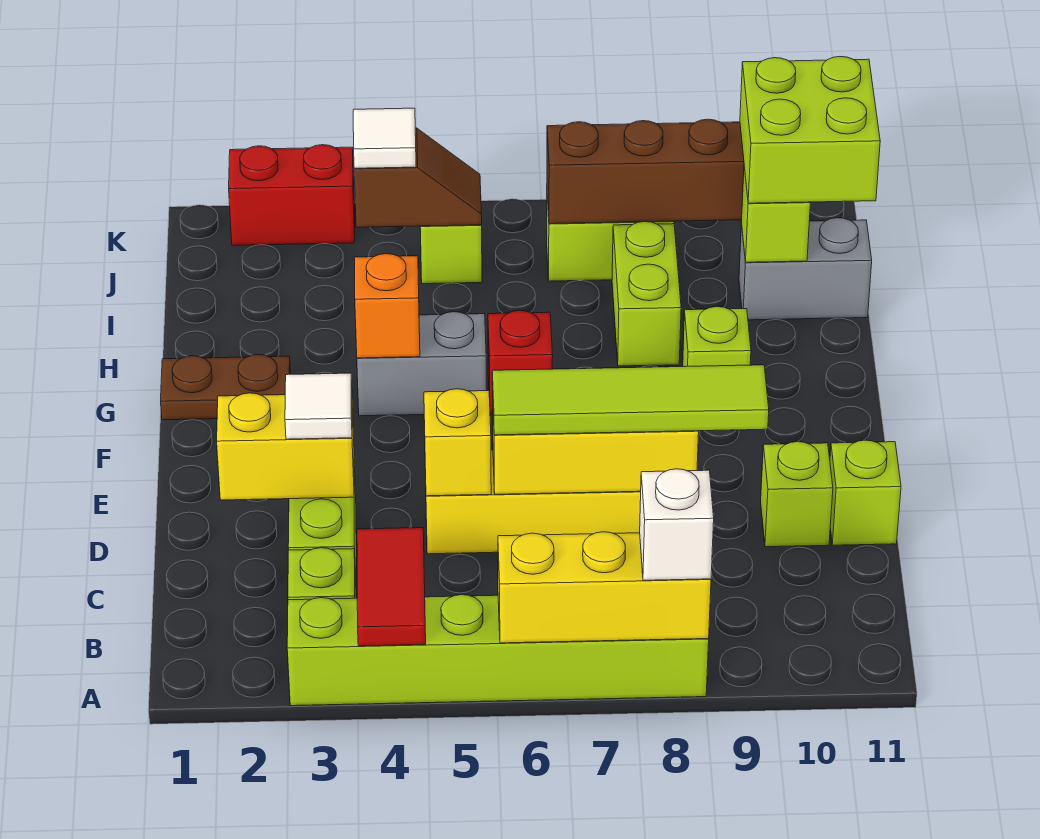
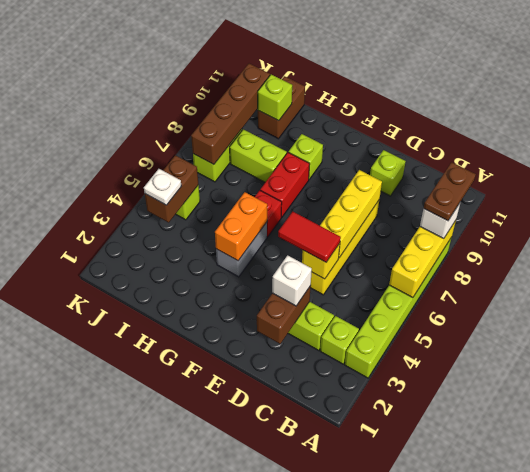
red 1x2 tile [357,528,426,646] -> red 1x2 tile moved to [278,211,341,262]
yellow 1x2 brick [217,393,354,500] -> brown 1x2 brick [257,286,311,344]
white 1x1 tile [285,373,352,439] -> white 1x1 brick [272,255,312,306]
lime 1x4 tile [492,365,769,435] -> none
lime 1x1 brick [830,440,901,545] -> none
brown 1x2 plate [161,355,290,420] -> brown 1x2 plate moved to [424,162,476,221]
orange 1x1 brick [355,254,420,358] -> orange 1x2 brick [215,192,267,261]
grey 1x2 brick [739,218,872,320] -> brown 1x2 brick [258,76,305,139]
lime 2x2 brick [740,57,880,203] -> none
brown 1x2 slope [354,128,482,227] -> brown 1x2 brick [145,155,198,222]
white 1x1 tile [353,108,416,168] -> white 1x1 plate [144,169,181,205]
red 1x2 brick [229,145,355,246] -> red 1x2 brick moved to [260,152,310,217]

